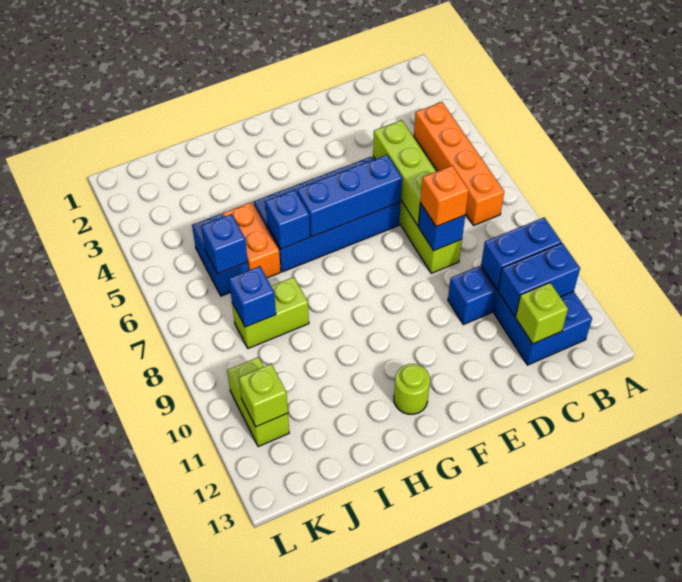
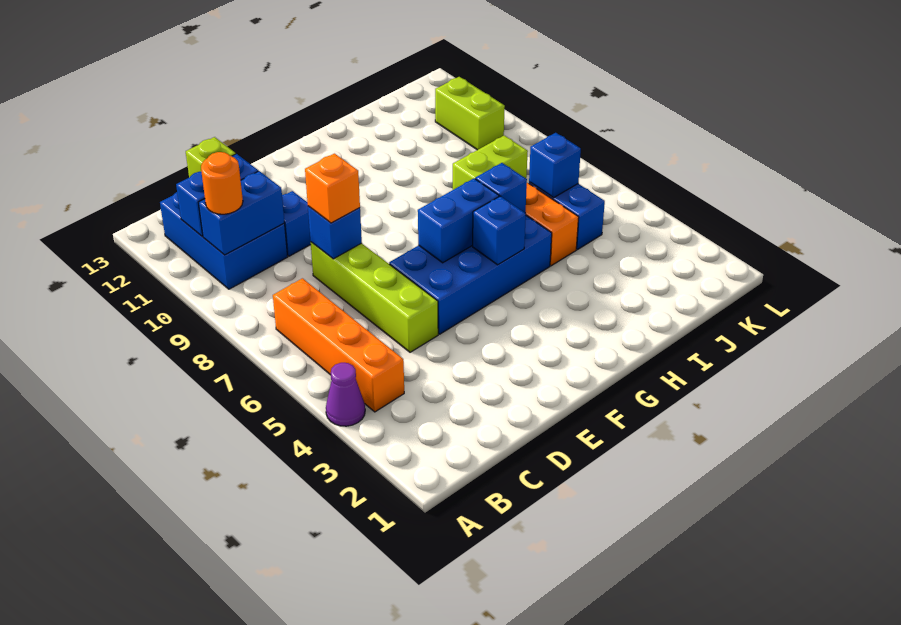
none -> purple 1x1 cone [326,363,365,426]
none -> orange 1x1 round brick [201,152,243,214]
lime 1x3 brick [373,120,436,225] -> none
blue 1x3 brick [297,155,402,237] -> blue 1x2 brick [418,178,499,263]
lime 1x1 round brick [394,364,430,414] -> none
blue 1x1 brick [229,266,276,327] -> blue 1x1 brick moved to [473,196,526,265]
lime 1x1 brick [239,364,288,427] -> none

